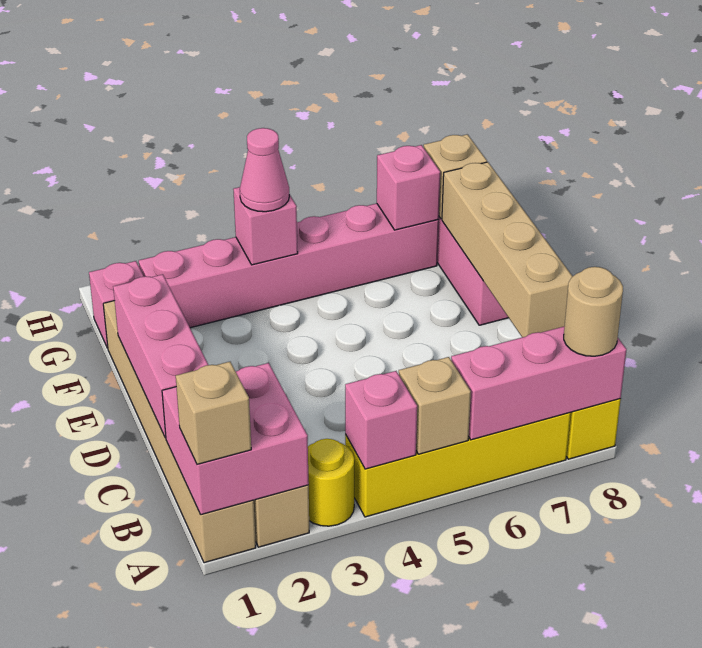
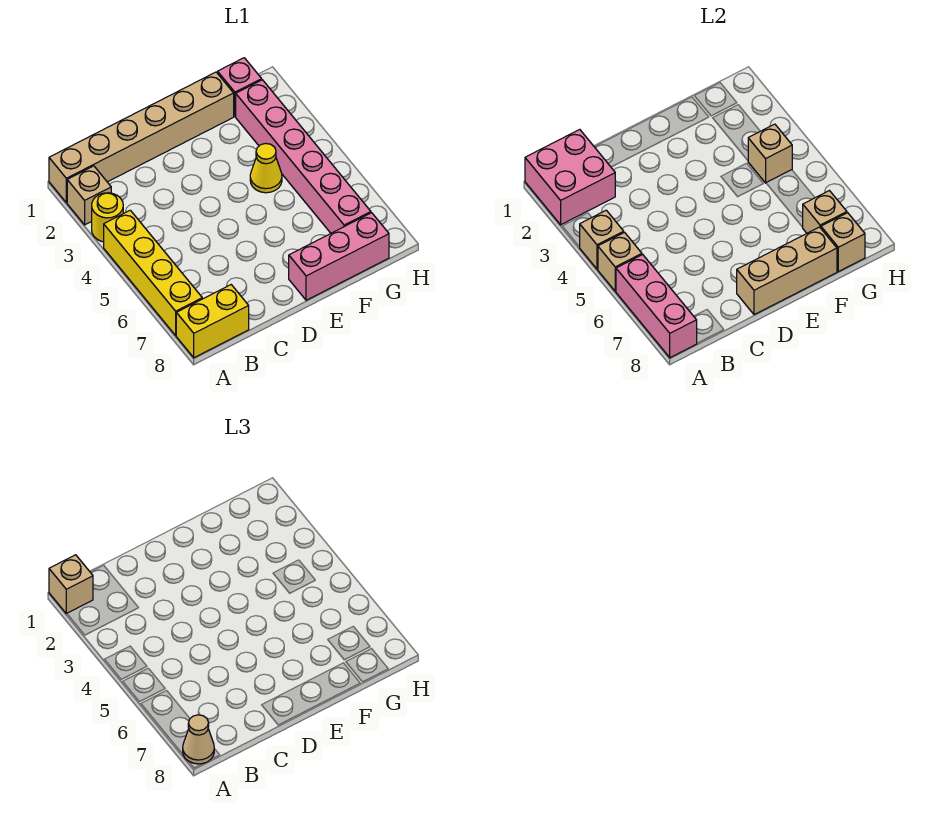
pink 1x1 brick [345,371,417,469] -> tan 1x1 brick [580,210,624,269]
tan 1x1 round brick [564,267,623,356] -> tan 1x1 cone [183,715,214,764]
pink 1x3 brick [113,274,208,438] -> none
tan 1x4 brick [442,162,573,337] -> tan 1x3 brick [737,227,837,315]
none -> yellow 1x1 cone [250,143,282,193]
pink 1x1 brick [233,187,298,265] -> tan 1x1 brick [748,124,792,183]
pink 1x1 cone [240,128,289,212] -> none
pink 1x1 brick [377,145,440,230] -> tan 1x1 brick [803,191,847,233]

